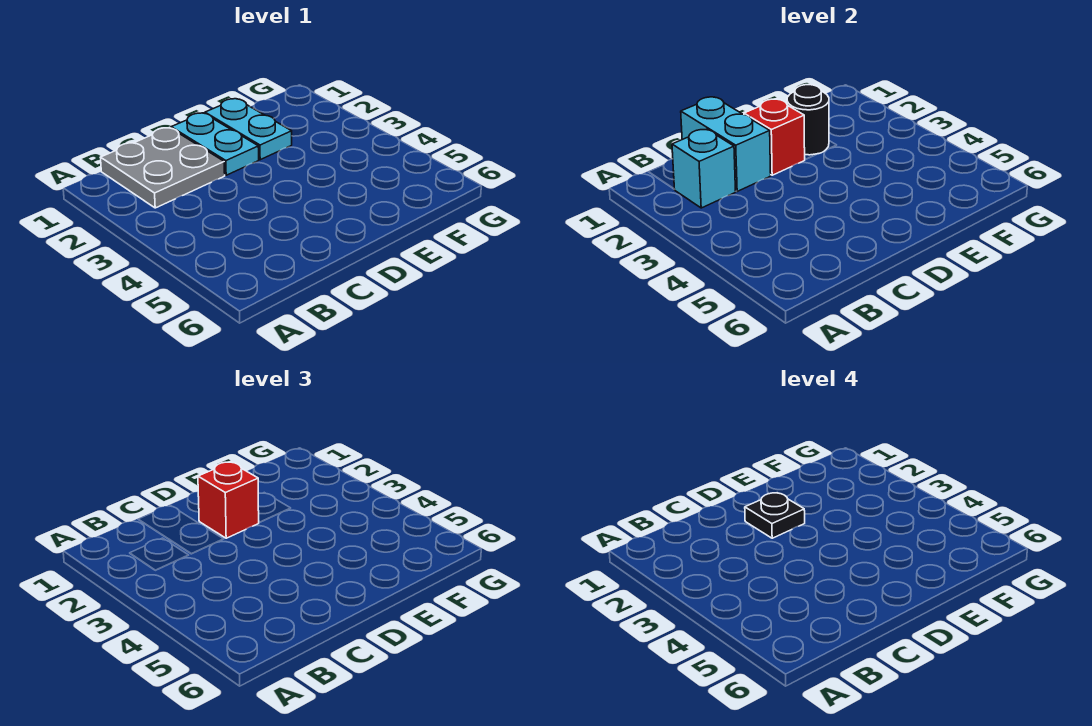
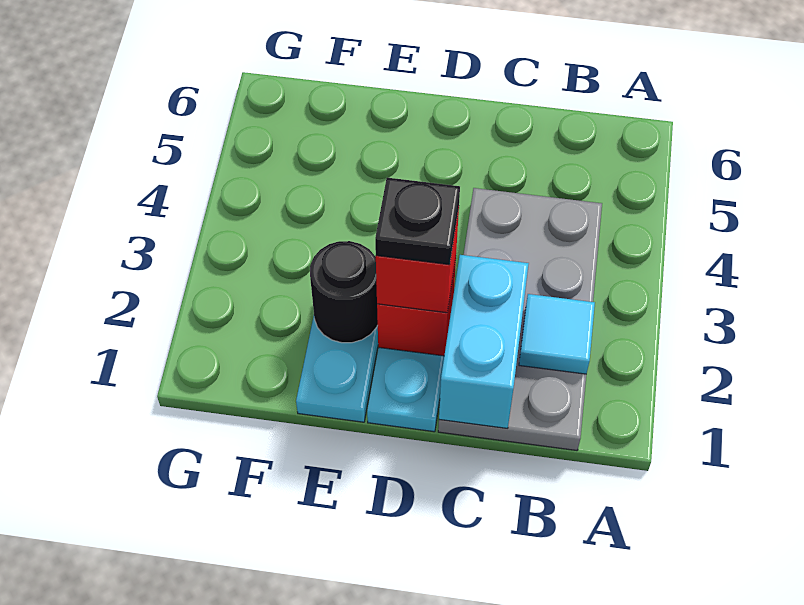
grey 2x2 plate [101,128,225,208] -> grey 2x4 plate [438,188,602,451]
cyan 1x1 brick [672,129,736,208] -> cyan 1x1 tile [519,294,595,374]

